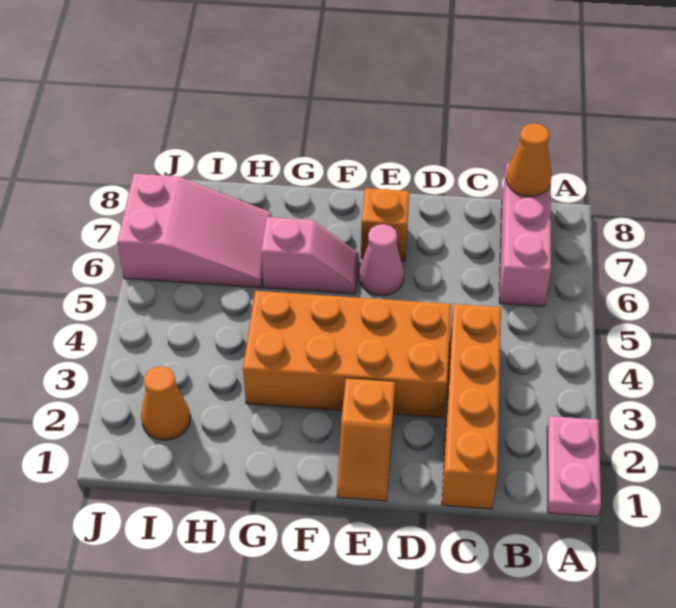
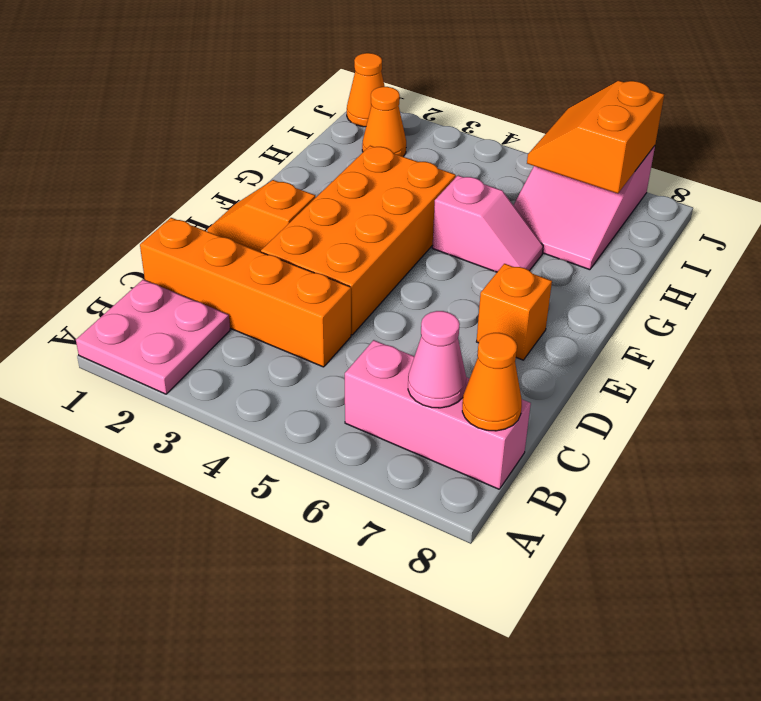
pink 1x2 plate [547,416,601,517] -> pink 2x2 plate [76,280,230,394]
pink 1x1 cone [359,224,404,295] -> pink 1x1 cone moved to [408,311,466,408]
pink 1x2 slope [261,217,359,294] -> pink 1x2 slope turned to [432,176,543,272]
none -> orange 2x2 slope [527,81,664,193]
none -> orange 1x1 cone [347,53,385,127]

